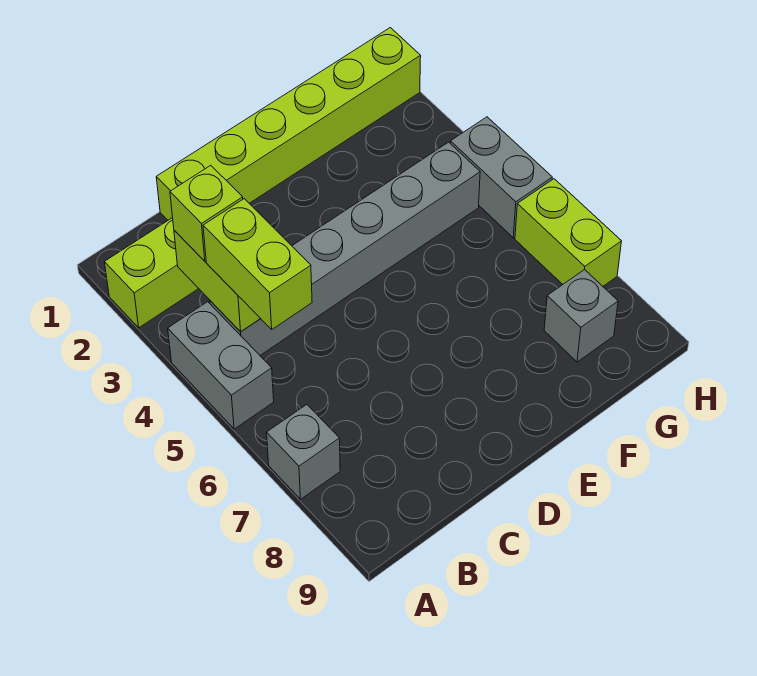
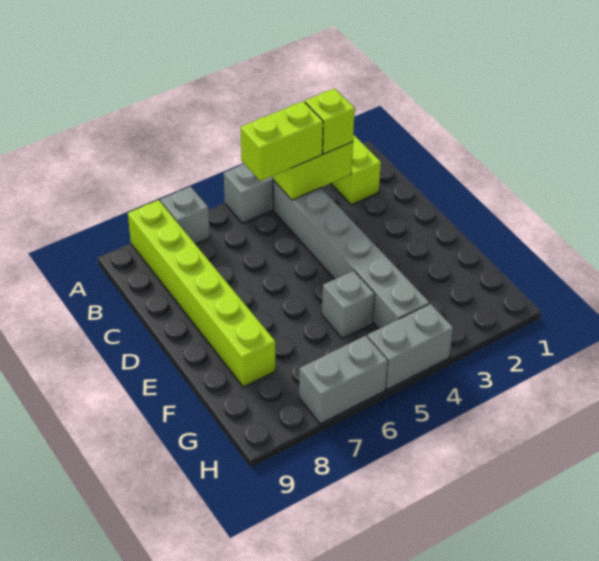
lime 1x6 brick [156,28,421,220] -> lime 1x6 brick moved to [128,200,275,387]
grey 1x1 brick [544,269,618,362] -> grey 1x1 brick moved to [322,270,375,338]
lime 1x2 brick [515,179,621,286] -> grey 1x2 brick [299,336,388,424]

